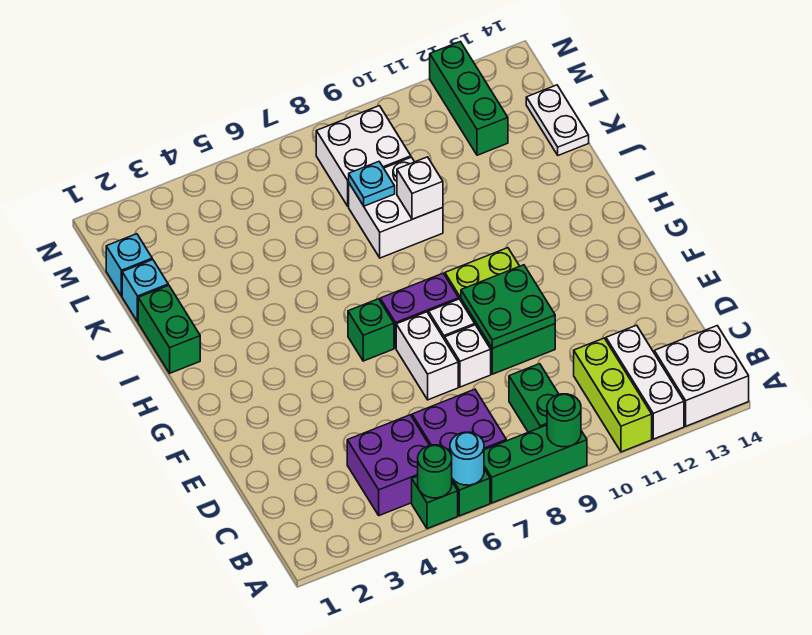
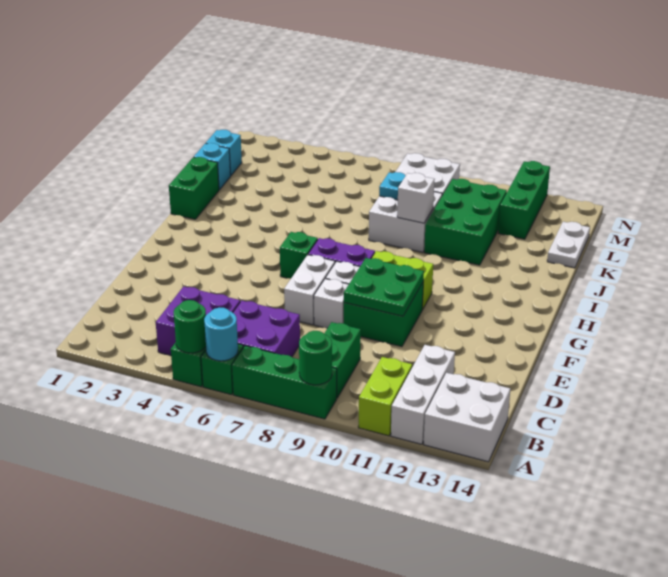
lime 1x3 brick [574,338,652,452] -> lime 1x2 brick [358,357,412,436]
none -> green 2x3 brick [424,179,507,265]

